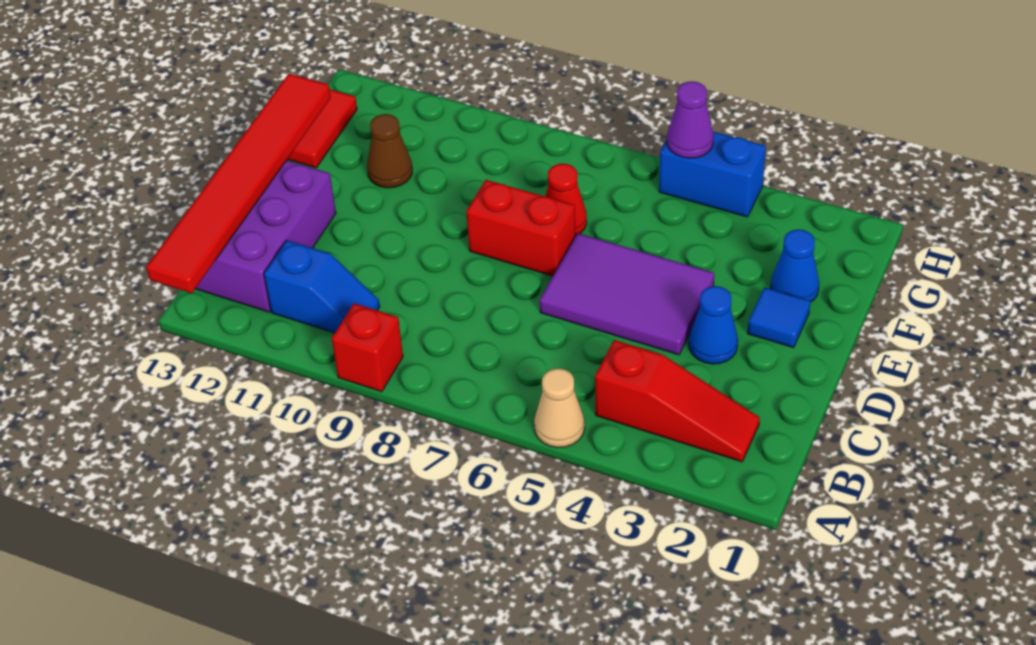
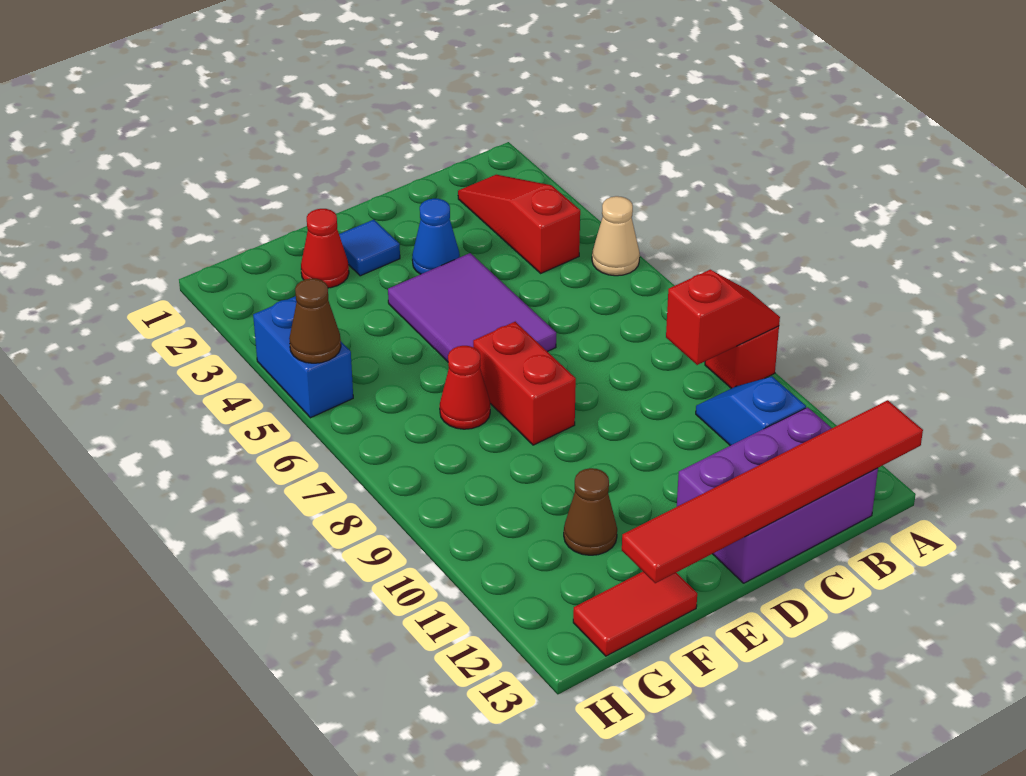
none -> red 1x2 slope [666,270,780,365]
blue 1x1 cone [771,229,819,302] -> red 1x1 cone [301,209,349,288]
purple 1x1 cone [667,81,714,158] -> brown 1x1 cone [289,278,341,363]

